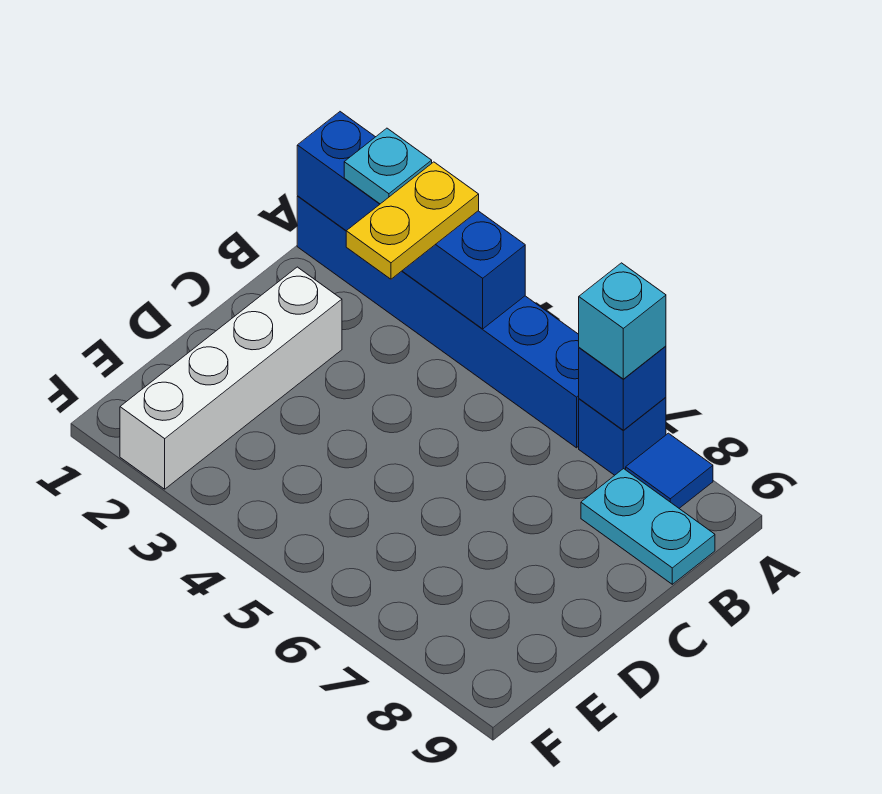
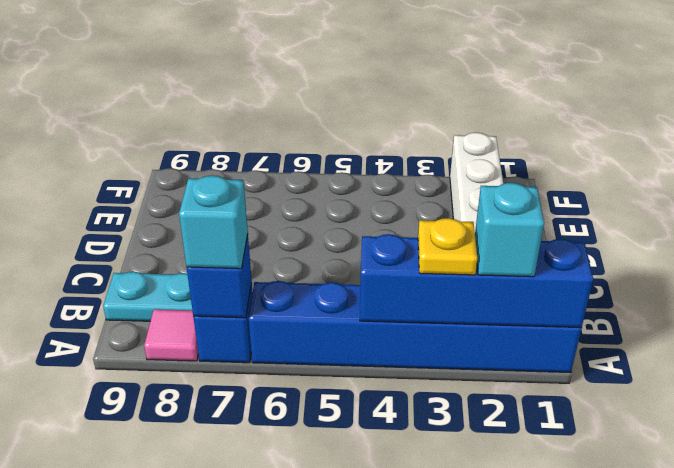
cyan 1x1 plate [344,128,432,204] -> cyan 1x1 brick [475,183,544,277]
yellow 1x2 plate [346,162,479,279] -> yellow 1x1 plate [418,218,477,275]
blue 1x1 tile [626,433,713,508] -> pink 1x1 tile [144,309,198,361]

